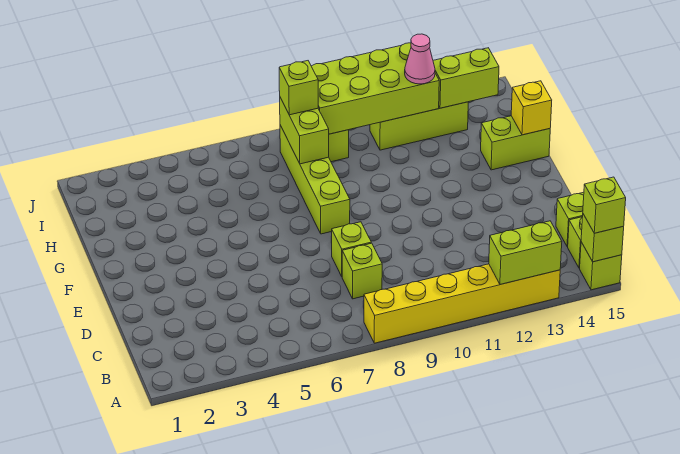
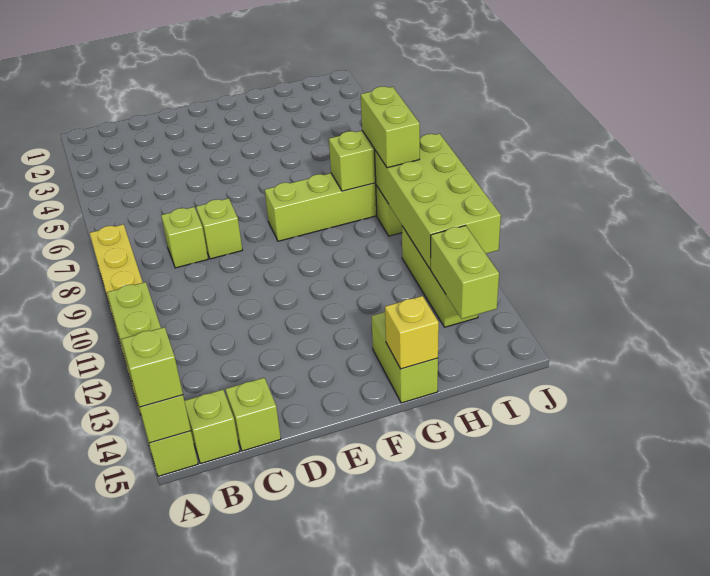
lime 1x1 brick [279,61,318,115] -> lime 1x2 brick [361,86,420,168]
pink 1x1 cone [405,34,435,84] -> none

